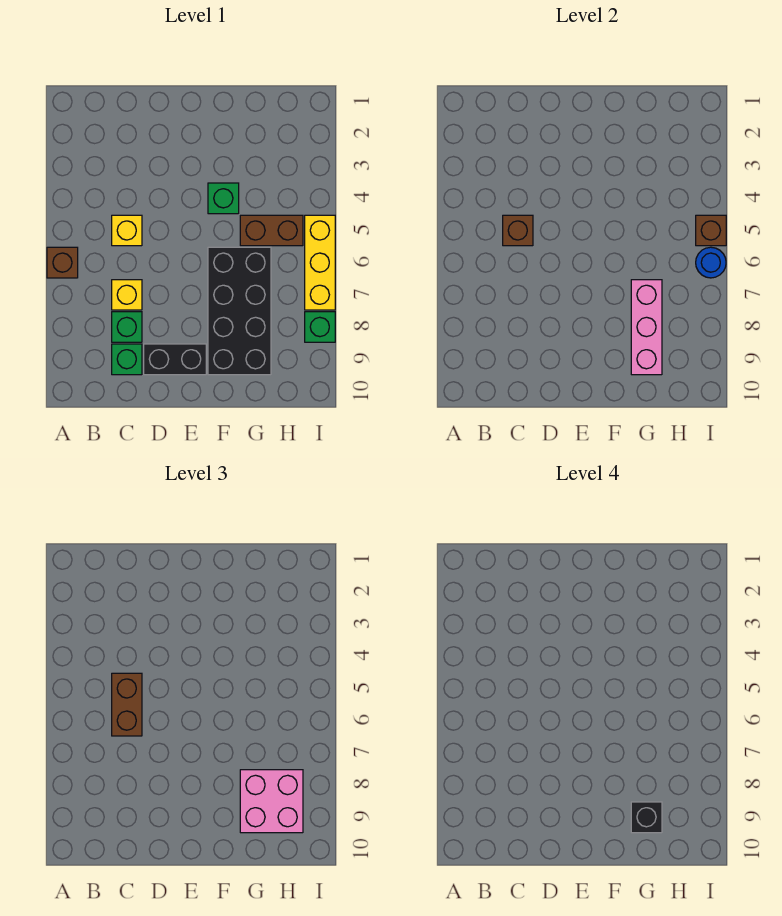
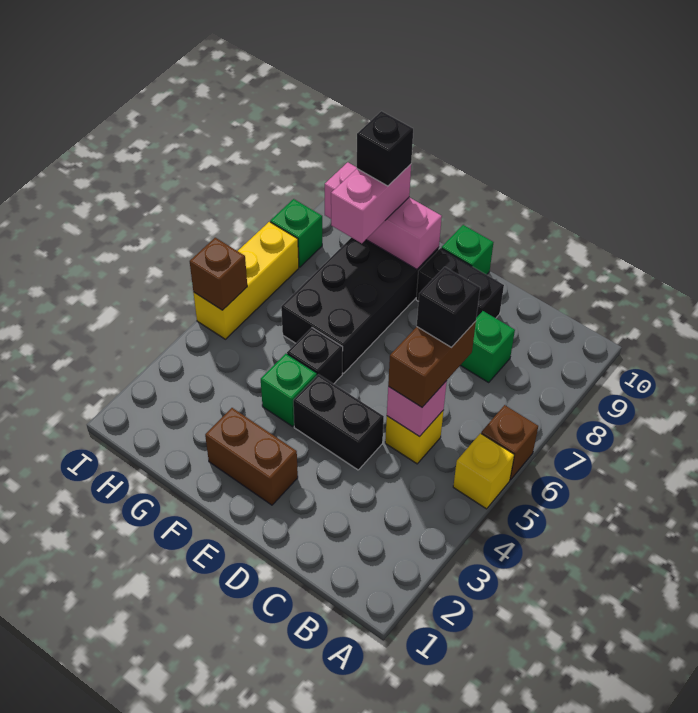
brown 1x1 brick [503,215,533,246] -> pink 1x1 brick [387,381,447,437]
none -> black 1x1 brick [417,267,480,347]
yellow 1x1 brick [112,280,142,310] -> yellow 1x1 brick moved to [453,433,514,509]
green 1x1 brick [112,344,142,375] -> green 1x1 brick moved to [441,225,493,275]
none -> black 1x2 brick [293,374,384,470]
none -> black 1x1 brick [287,328,343,384]
brown 1x2 brick [240,215,303,246] -> brown 1x2 brick moved to [205,408,298,505]
pink 1x3 brick [631,280,662,375] -> pink 1x3 brick turned to [325,162,442,269]
pink 2x2 brick [240,770,303,833] -> pink 1x2 brick [331,164,411,243]
blue 1x1 round brick [696,247,726,278] -> none

